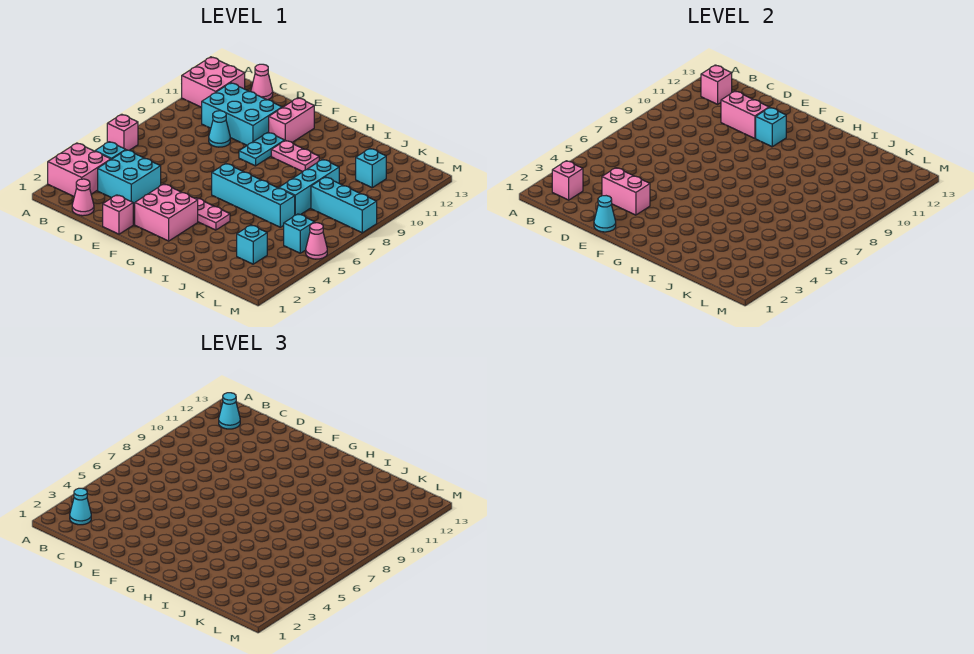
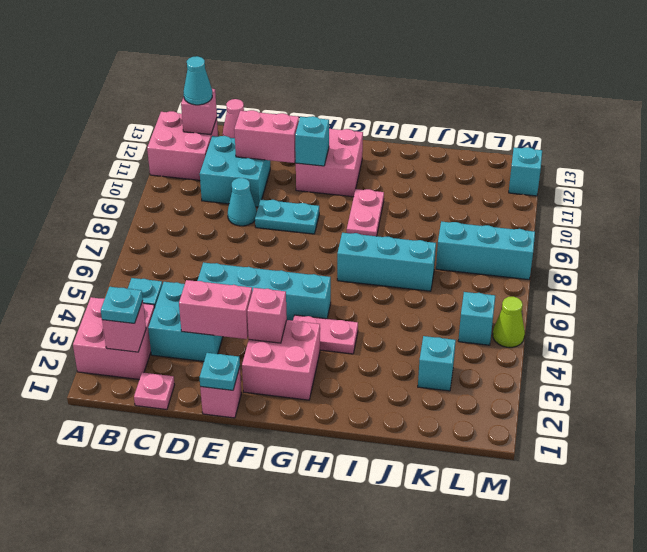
pink 1x1 brick [107,114,138,150] -> pink 1x1 brick moved to [247,288,287,343]
cyan 1x1 cone [70,488,91,525] -> cyan 1x1 plate [101,287,143,323]
pink 1x1 cone [72,179,94,216] -> pink 1x1 plate [134,372,175,410]
cyan 2x3 brick [202,83,282,145] -> cyan 2x2 brick [200,136,270,207]
cyan 1x1 cone [594,196,616,232] -> cyan 1x1 plate [200,353,240,390]
cyan 1x2 plate [239,132,285,166] -> cyan 1x2 plate turned to [255,200,319,234]
pink 1x2 brick [269,98,315,142] -> pink 2x2 brick [296,129,363,197]
cyan 1x4 brick [212,164,295,227] -> cyan 1x4 brick moved to [197,262,331,321]
pink 1x2 plate [271,140,319,172] -> pink 1x2 plate turned to [347,189,384,236]
cyan 1x3 brick [279,159,339,215] -> cyan 1x3 brick turned to [337,233,436,291]
cyan 1x1 brick [356,149,386,188] -> cyan 1x1 brick moved to [509,147,542,196]
pink 1x1 cone [306,223,327,259] -> lime 1x1 cone [493,296,525,347]

